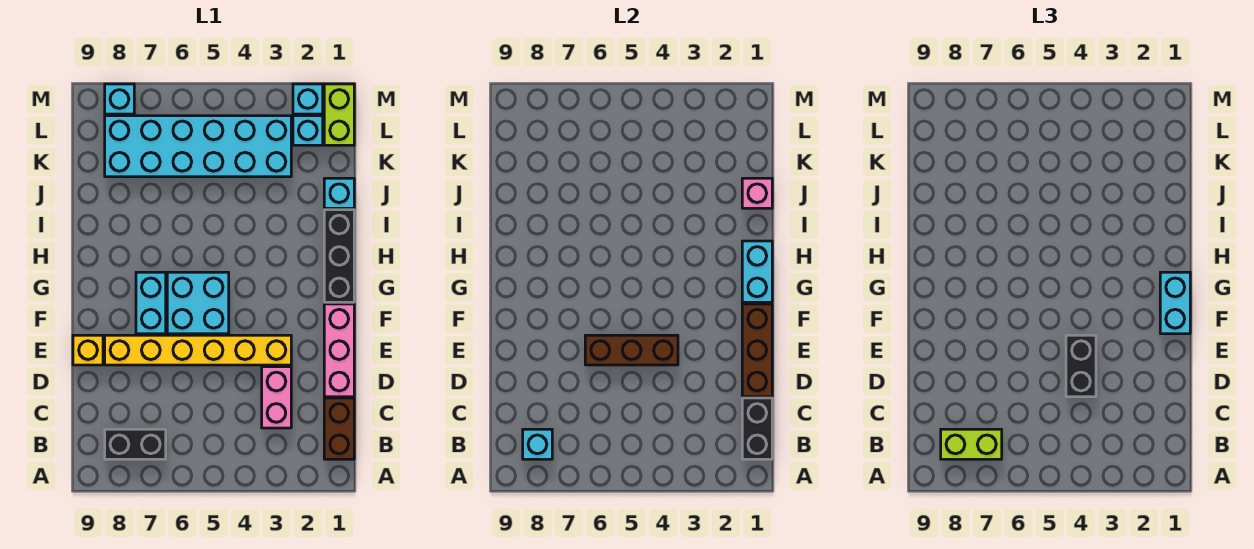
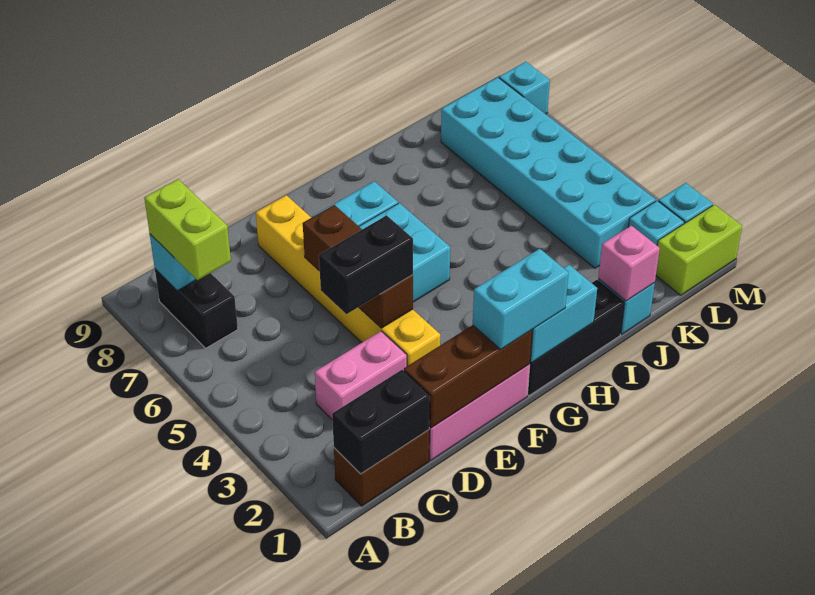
yellow 1x1 brick [73,335,103,365] -> none

